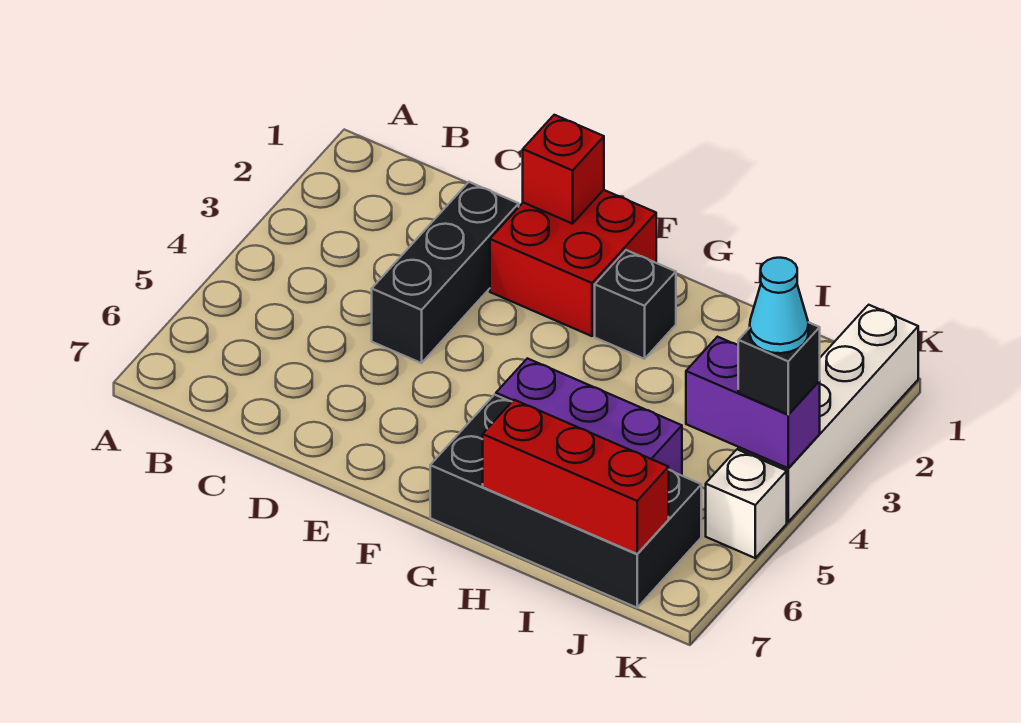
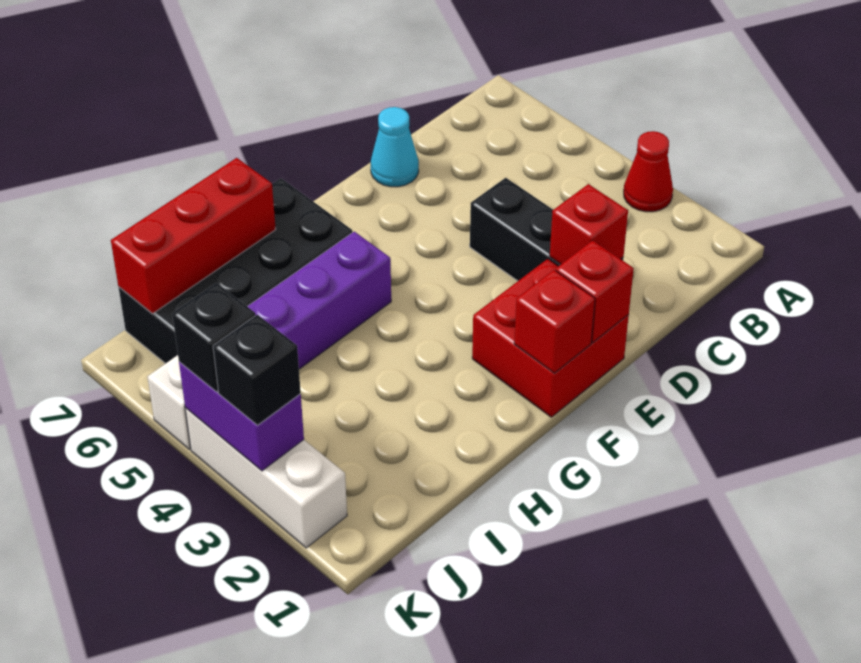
none -> red 1x1 cone [624,131,673,212]
none -> red 1x1 brick [550,184,628,264]
none -> red 1x1 brick [514,270,595,373]
black 1x1 brick [595,250,676,359] -> black 1x1 brick moved to [213,315,301,425]
purple 1x2 brick [686,337,820,468] -> purple 1x2 brick turned to [179,362,304,471]
white 1x4 brick [738,305,918,522] -> white 1x3 brick [185,408,347,548]
cyan 1x1 cone [750,258,808,353] -> cyan 1x1 cone moved to [371,107,419,187]

